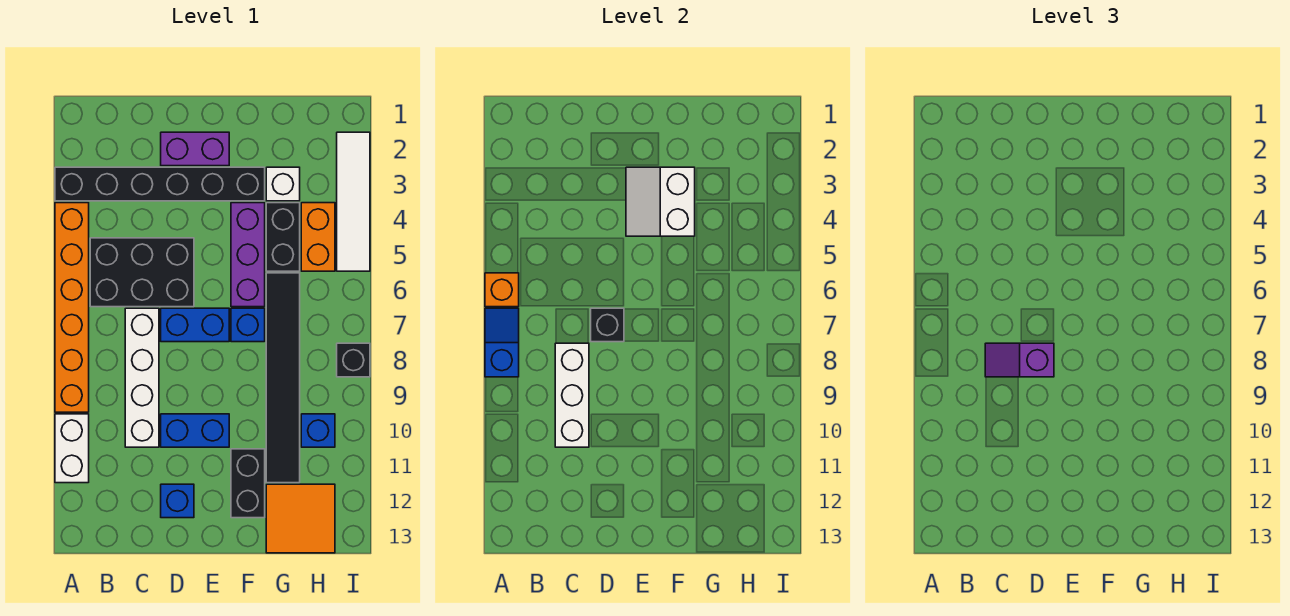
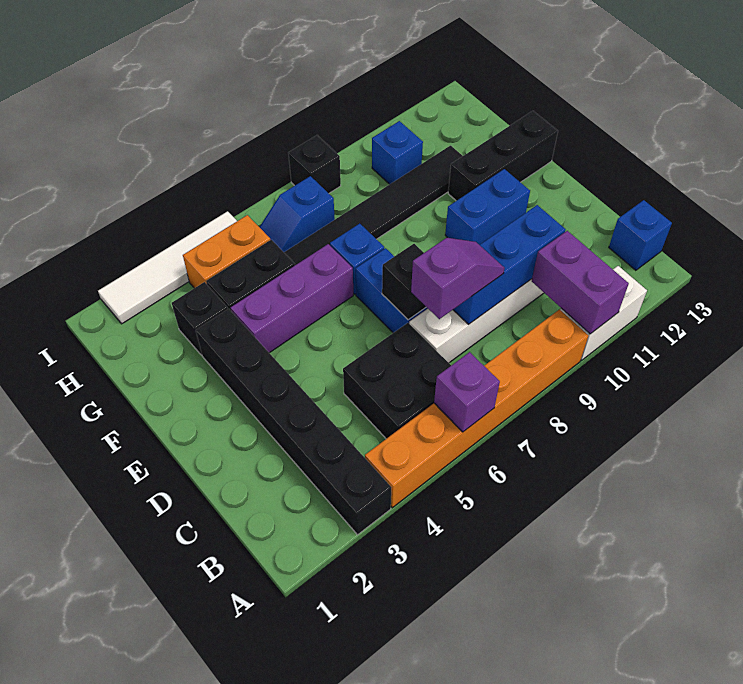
orange 1x1 brick [485,273,519,307] -> purple 1x1 brick [434,352,500,432]
blue 1x2 slope [485,308,519,377] -> blue 1x2 slope moved to [260,176,335,252]
black 2x3 brick [90,238,194,307] -> black 2x2 brick [343,323,451,439]
white 1x3 brick [555,343,589,447] -> blue 1x3 brick [453,205,566,324]
purple 1x2 slope [985,343,1054,377] -> purple 1x2 slope turned to [411,238,504,319]
purple 1x2 brick [161,132,229,166] -> purple 1x2 brick moved to [532,231,629,334]
blue 1x2 brick [161,414,229,447] -> blue 1x2 brick turned to [445,169,530,245]
blue 1x1 brick [161,484,194,518] -> blue 1x1 brick moved to [609,200,672,270]
white 2x2 slope [626,167,695,236] -> none
black 1x2 brick [231,449,265,518] -> black 1x3 brick [448,111,558,201]
white 1x1 brick [266,167,300,201] -> black 1x1 brick [172,282,228,355]
orange 2x2 tile [266,484,335,553] -> none

